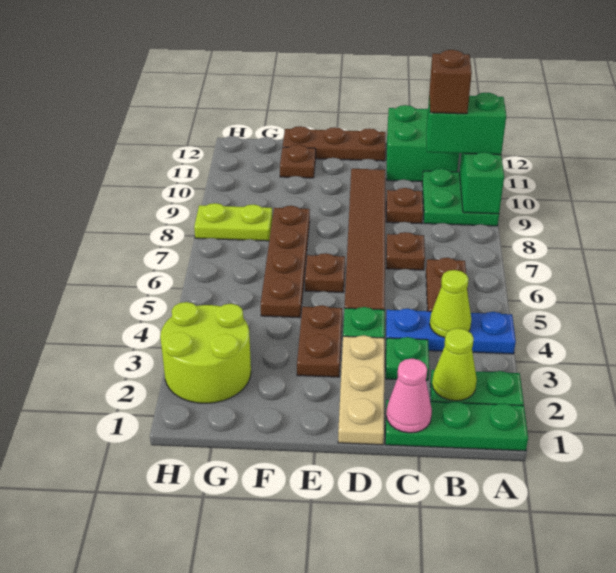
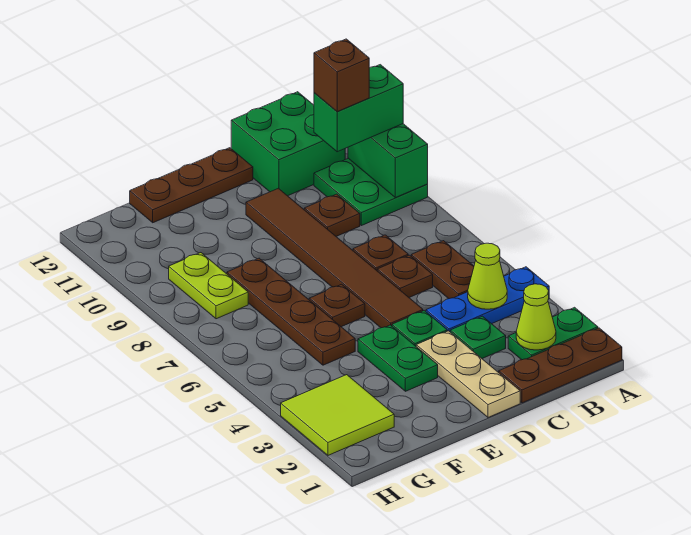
green 1x3 plate [385,400,528,451] -> brown 1x3 plate [499,328,622,403]
pink 1x1 cone [386,358,432,433] -> none
brown 1x2 plate [297,305,342,377] -> green 1x2 plate [358,325,438,391]
brown 1x1 plate [280,145,316,178] -> brown 1x1 plate moved to [377,255,433,297]
lime 2x2 round brick [160,302,251,403] -> lime 2x2 tile [281,375,394,455]
lime 1x2 plate [194,203,272,241] -> lime 1x2 plate turned to [169,253,248,319]

